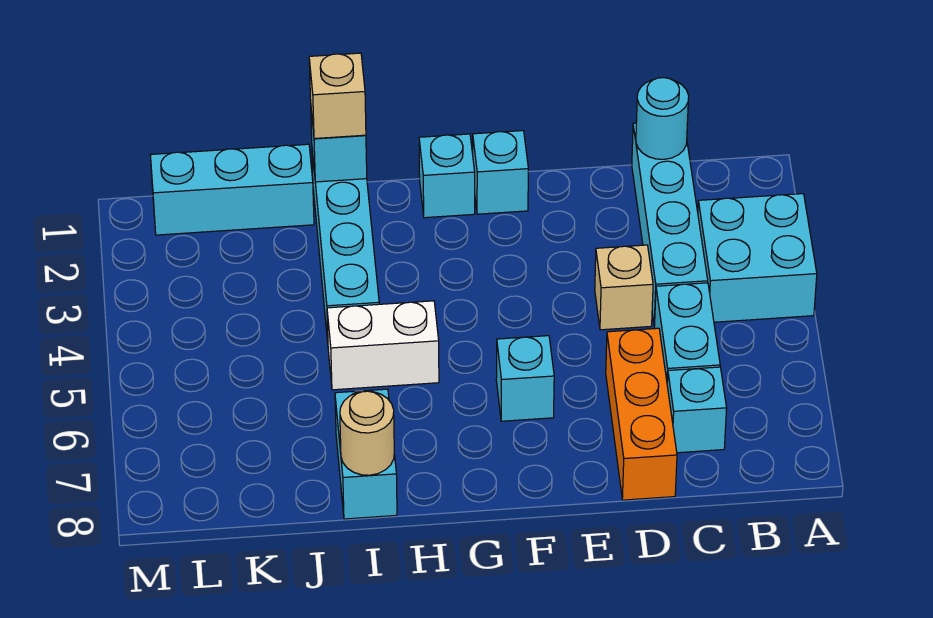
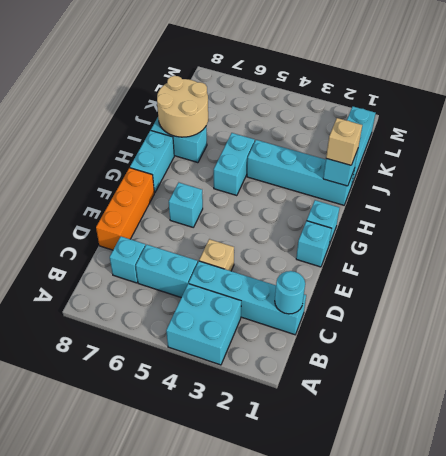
orange 1x3 brick [606,328,677,500] -> orange 1x3 brick turned to [96,168,154,250]
none -> cyan 1x2 brick [130,131,174,193]
white 1x2 brick [327,301,439,390] -> cyan 1x2 brick [214,133,255,196]
tan 1x1 round brick [340,391,394,475] -> tan 2x2 round brick [157,76,208,137]

